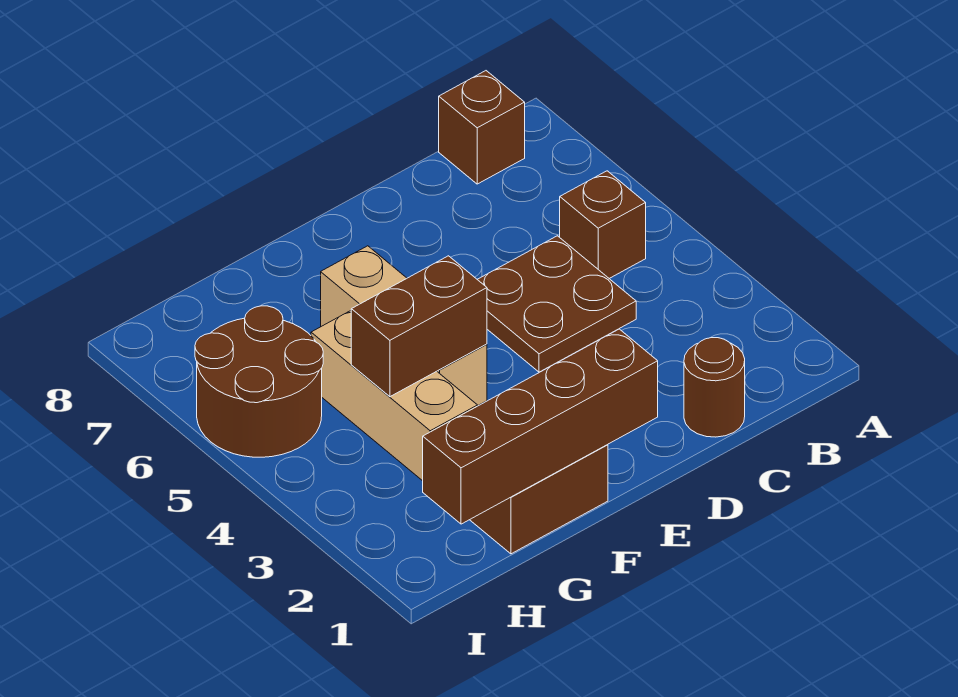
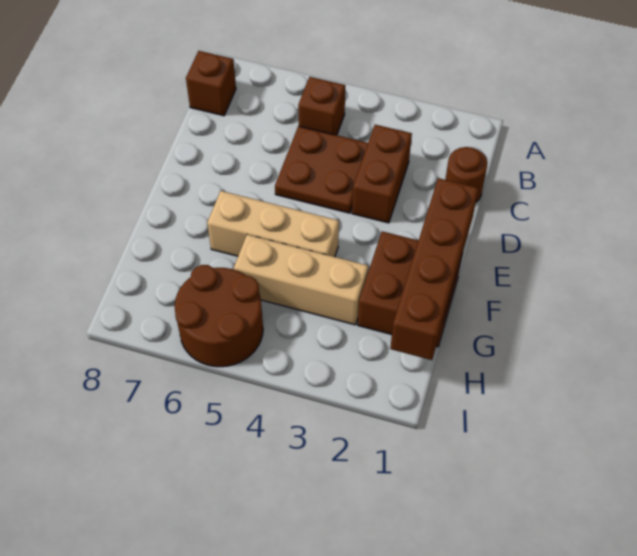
brown 1x2 brick [351,256,487,397] -> brown 1x2 brick moved to [352,125,412,223]

